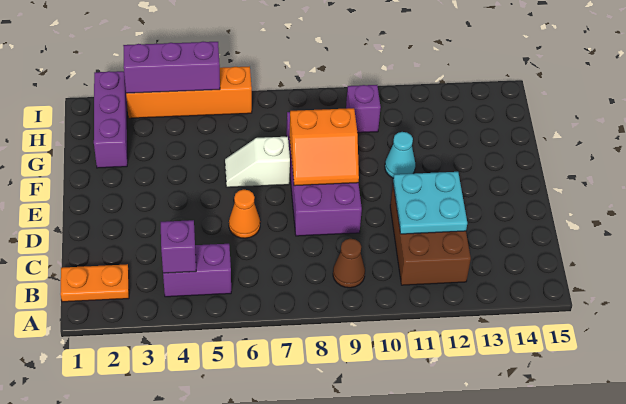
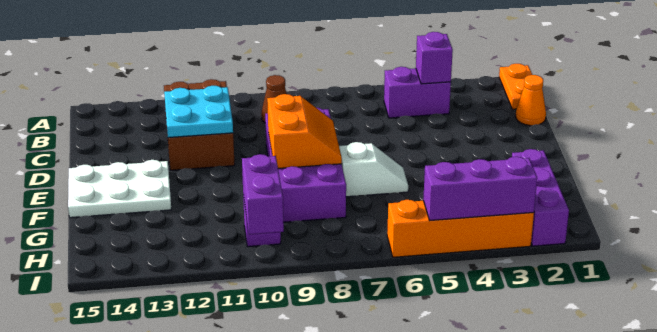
orange 1x2 plate [61,264,129,302] -> orange 1x2 plate turned to [499,64,532,109]
orange 1x1 cone [229,190,260,238] -> orange 1x1 cone moved to [516,75,546,126]
orange 2x2 slope [289,108,359,186] -> orange 2x2 slope turned to [267,94,342,169]
none -> white 2x3 plate [68,160,171,218]
cyan 1x1 cone [385,132,415,178] -> none
none -> purple 1x2 brick [242,154,284,235]

